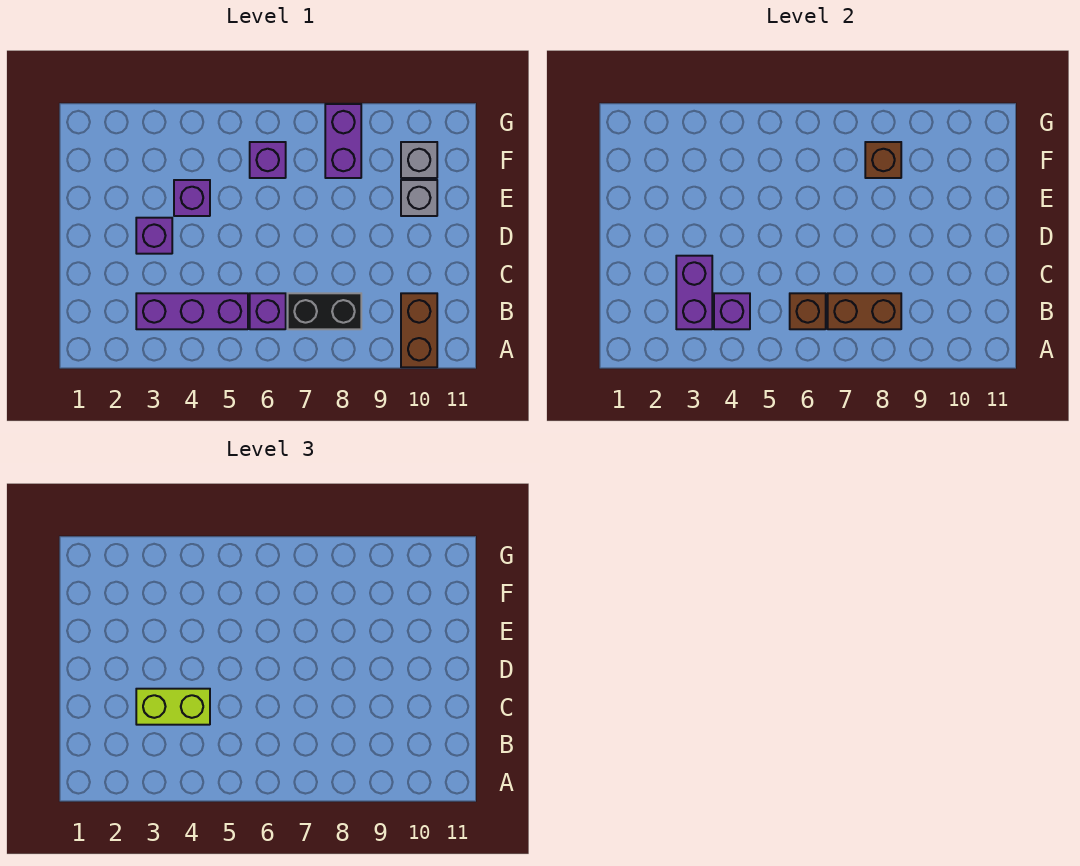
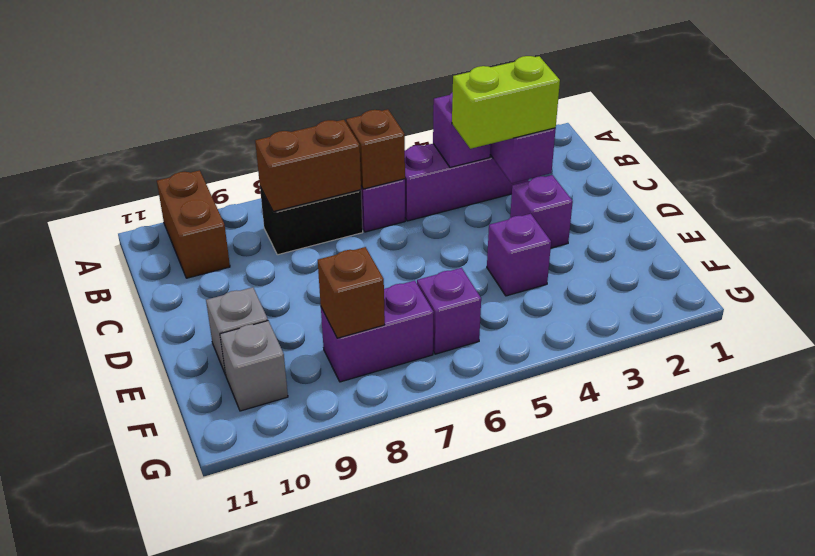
purple 1x2 brick [325,104,361,178] -> purple 1x2 brick turned to [321,281,434,382]

